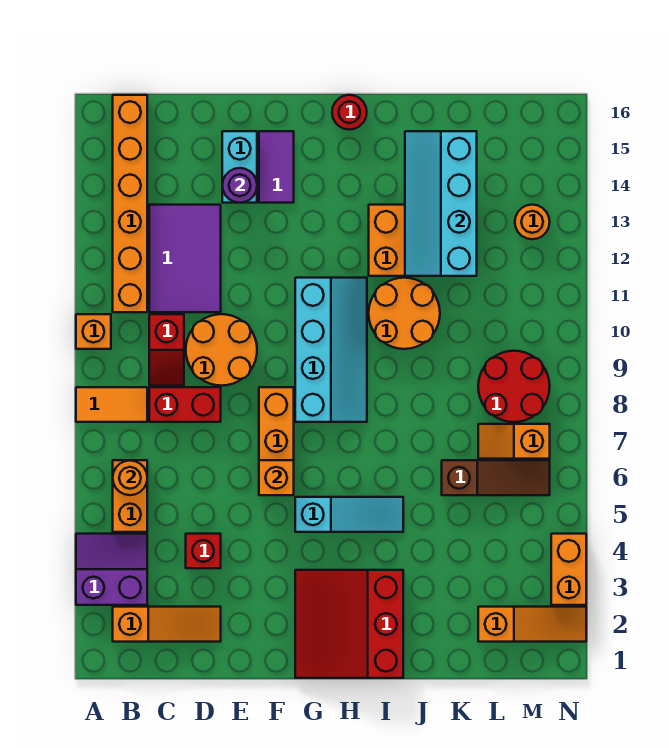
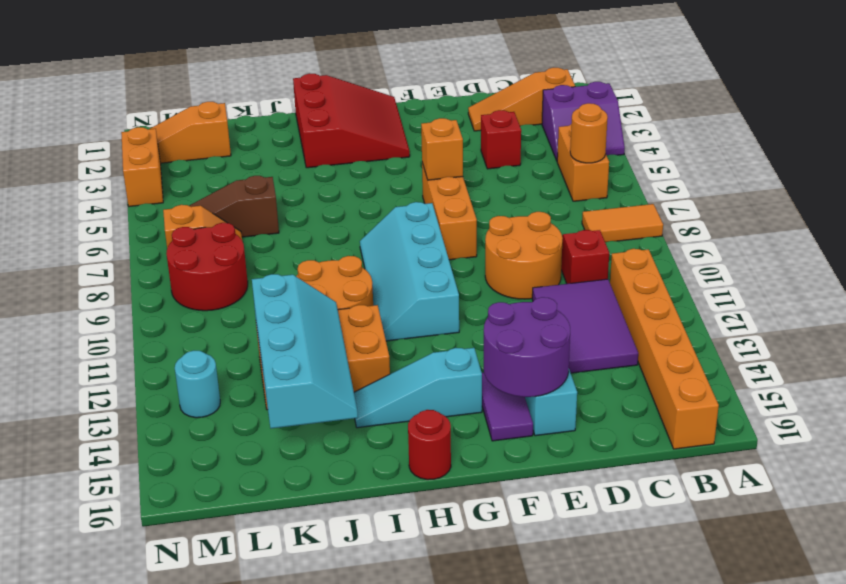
orange 1x1 brick [76,314,111,349] -> none
red 1x2 brick [149,387,221,422] -> none
purple 1x1 round brick [222,168,257,203] -> purple 2x2 round brick [484,297,570,397]
cyan 1x3 slope [295,497,403,532] -> cyan 1x3 slope moved to [354,348,482,428]
orange 1x1 round brick [515,205,550,239] -> cyan 1x1 round brick [175,351,220,418]

